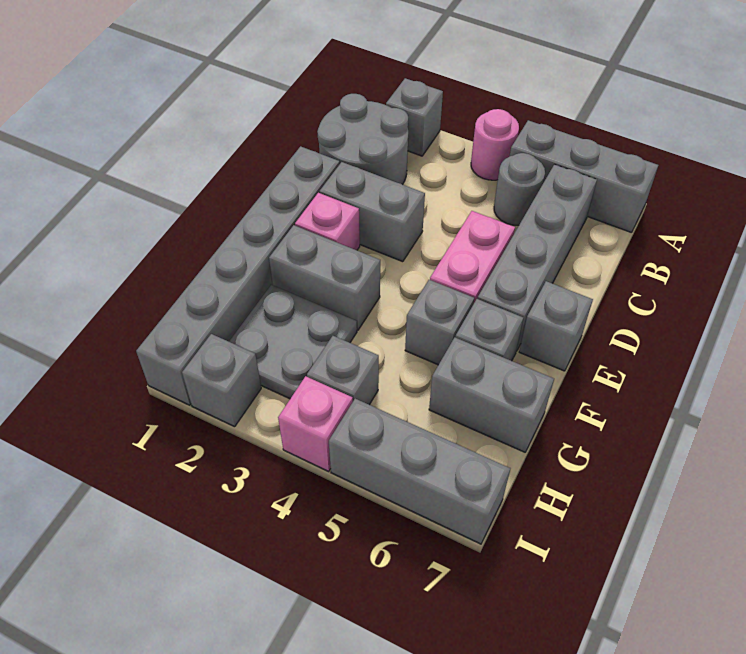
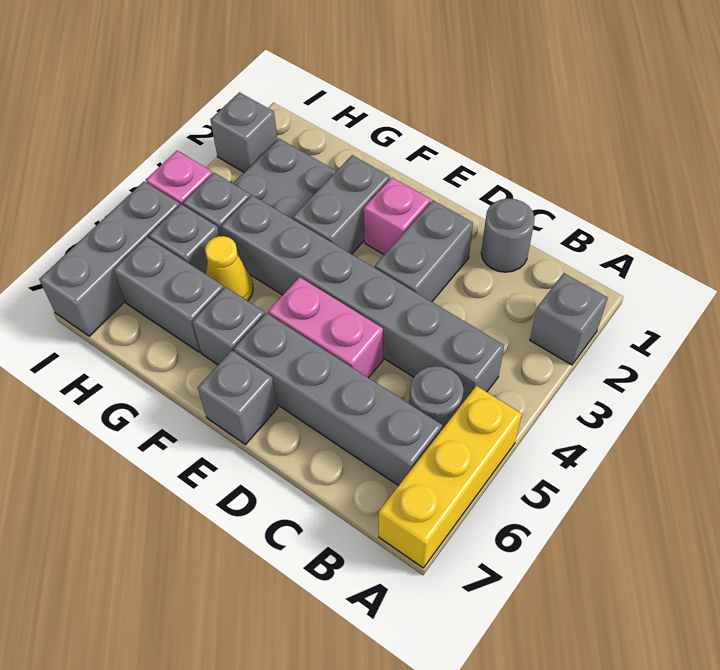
pink 1x1 round brick [471,109,519,180] -> none
grey 1x3 brick [510,120,658,233] -> yellow 1x3 brick [379,386,522,568]
grey 2x2 round brick [317,94,408,185] -> grey 1x1 round brick [481,199,535,272]
grey 1x6 brick [136,146,340,405] -> grey 1x6 brick moved to [221,195,504,403]
grey 1x1 brick [405,280,474,365] -> grey 1x1 brick moved to [149,204,219,274]
none -> yellow 1x1 cone [205,236,253,301]
grey 1x2 brick [429,338,554,452] -> grey 1x2 brick turned to [114,237,224,352]

